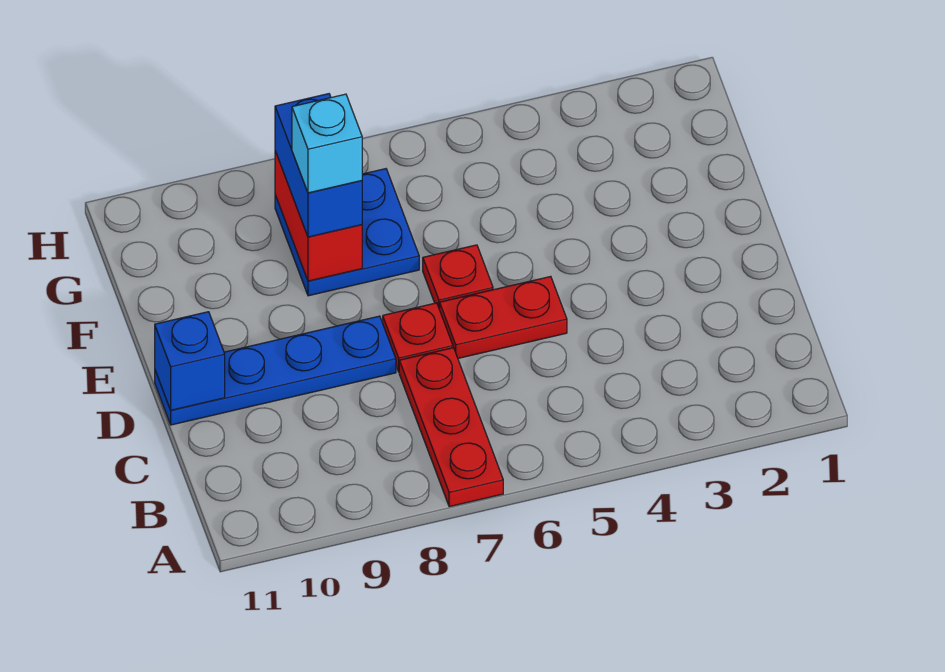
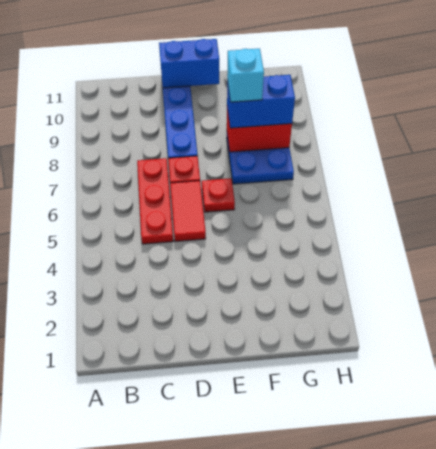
red 1x3 plate [399,348,503,507] -> red 1x3 plate turned to [137,158,173,244]
red 1x2 plate [440,276,567,358] -> red 1x2 tile [170,181,206,241]
blue 1x1 brick [155,312,225,410] -> blue 1x2 brick [159,39,219,88]

